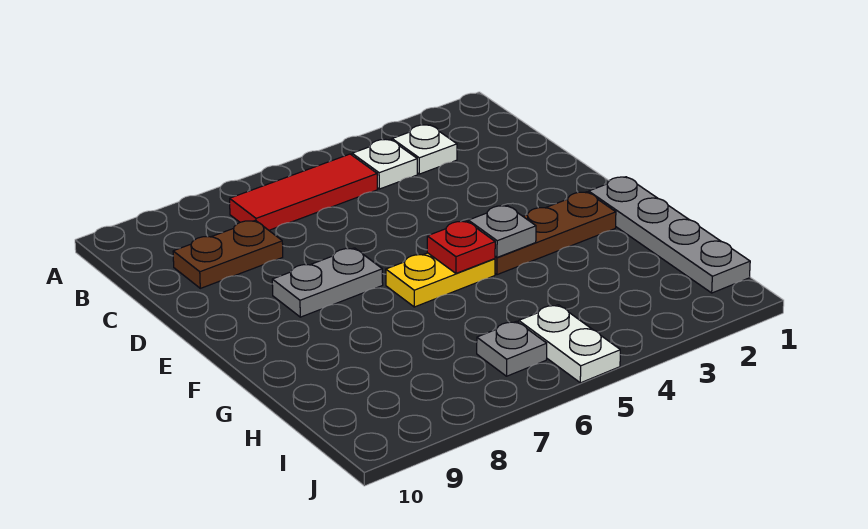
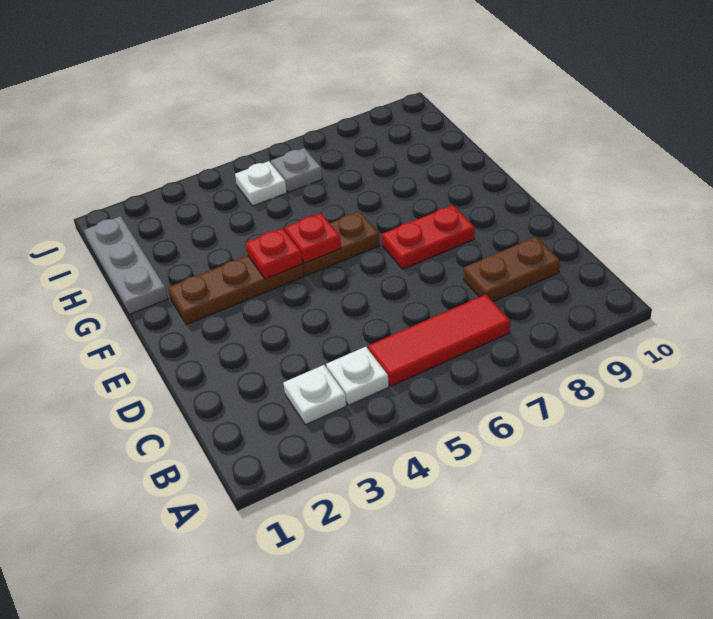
grey 1x2 plate [272,248,383,317] -> red 1x2 plate [382,205,475,269]
grey 1x4 plate [589,177,750,293] -> grey 1x3 plate [84,216,168,314]
grey 1x1 plate [468,206,536,257] -> red 1x1 plate [246,228,302,279]
yellow 1x2 plate [386,253,495,307] -> brown 1x2 plate [302,212,380,276]
white 1x2 plate [519,305,620,383] -> white 1x1 plate [235,161,287,206]

